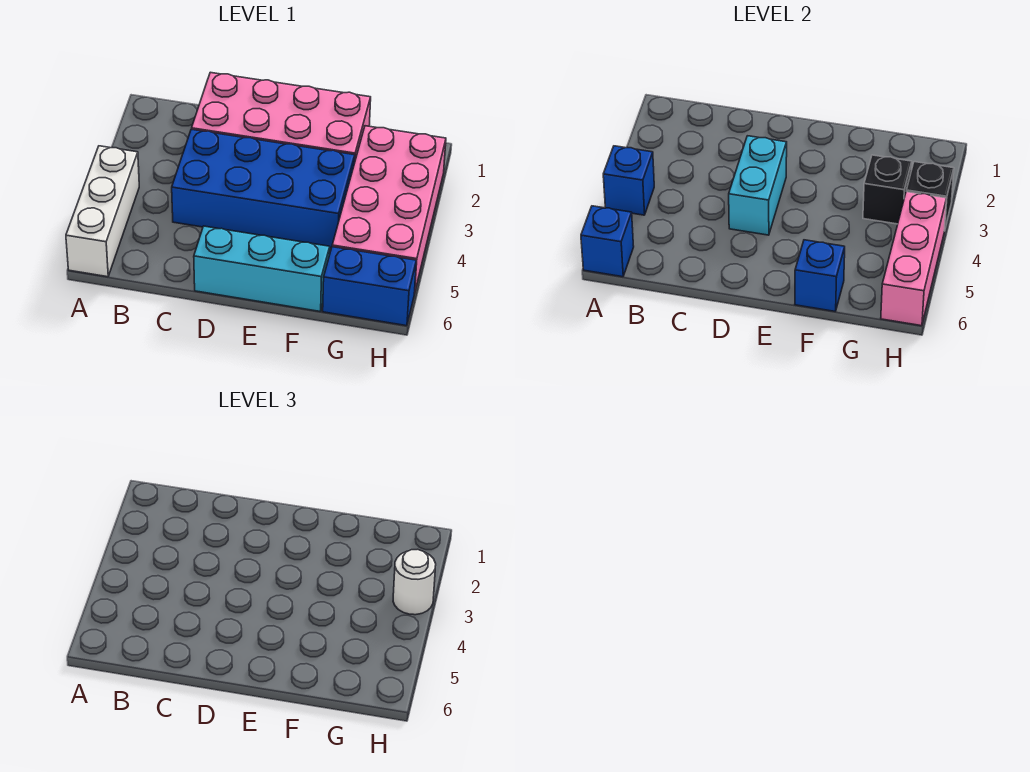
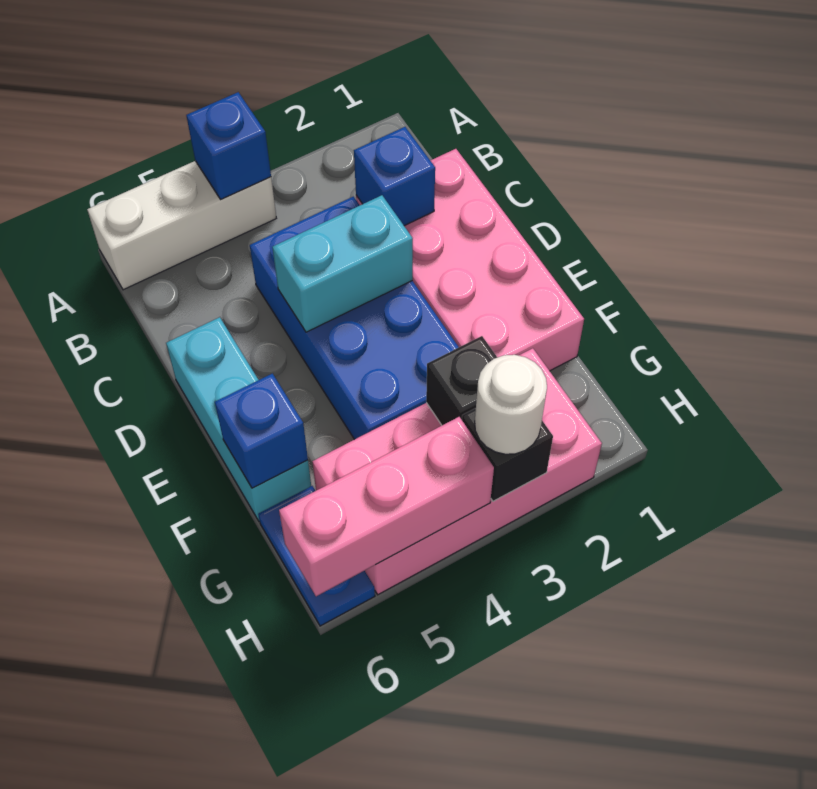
blue 1x1 brick [581,206,634,277] -> blue 1x1 brick moved to [354,127,435,226]
blue 1x2 brick [323,247,416,326] -> blue 1x2 plate [258,486,375,626]

